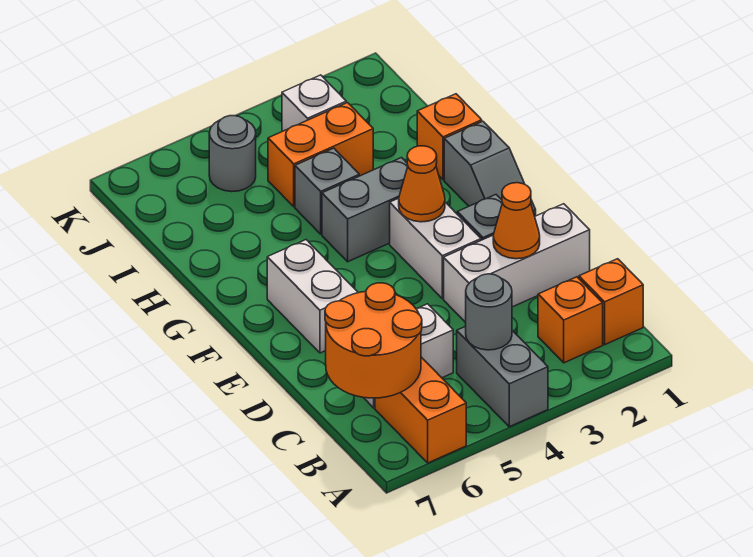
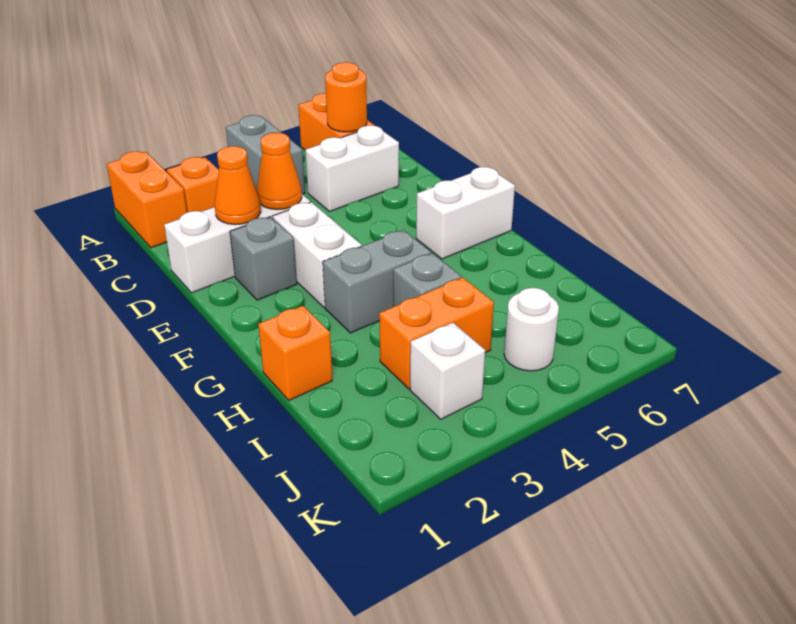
orange 1x1 brick [579,259,643,345] -> orange 1x2 brick [107,151,187,248]
grey 1x1 round brick [466,274,512,350] -> none
orange 2x2 round brick [325,283,422,398] -> orange 1x1 round brick [325,62,367,132]
white 1x2 brick [267,240,358,353] -> white 1x2 brick turned to [416,167,515,259]
grey 1x2 slope [444,121,536,216] -> none
orange 1x1 cone [399,146,445,222] -> orange 1x1 cone moved to [257,133,302,210]
grey 1x1 round brick [209,116,256,192] -> white 1x1 round brick [504,288,559,371]

